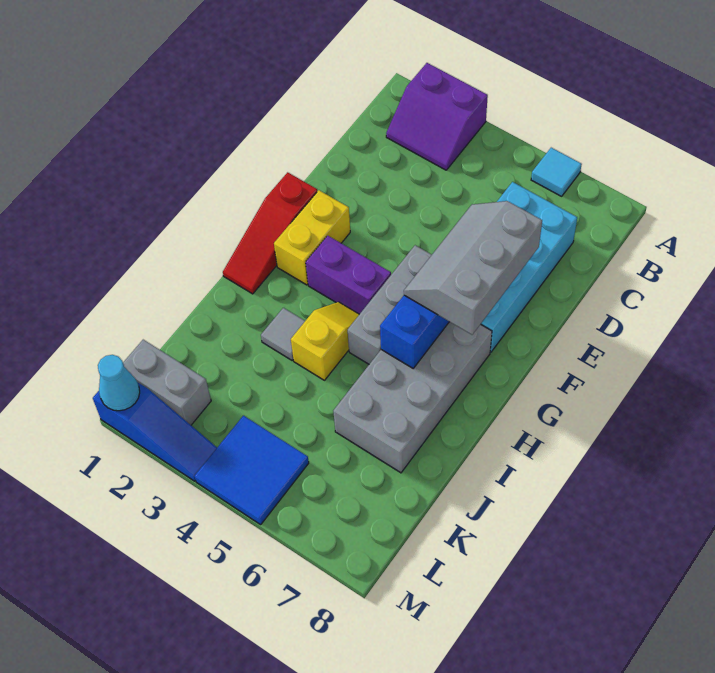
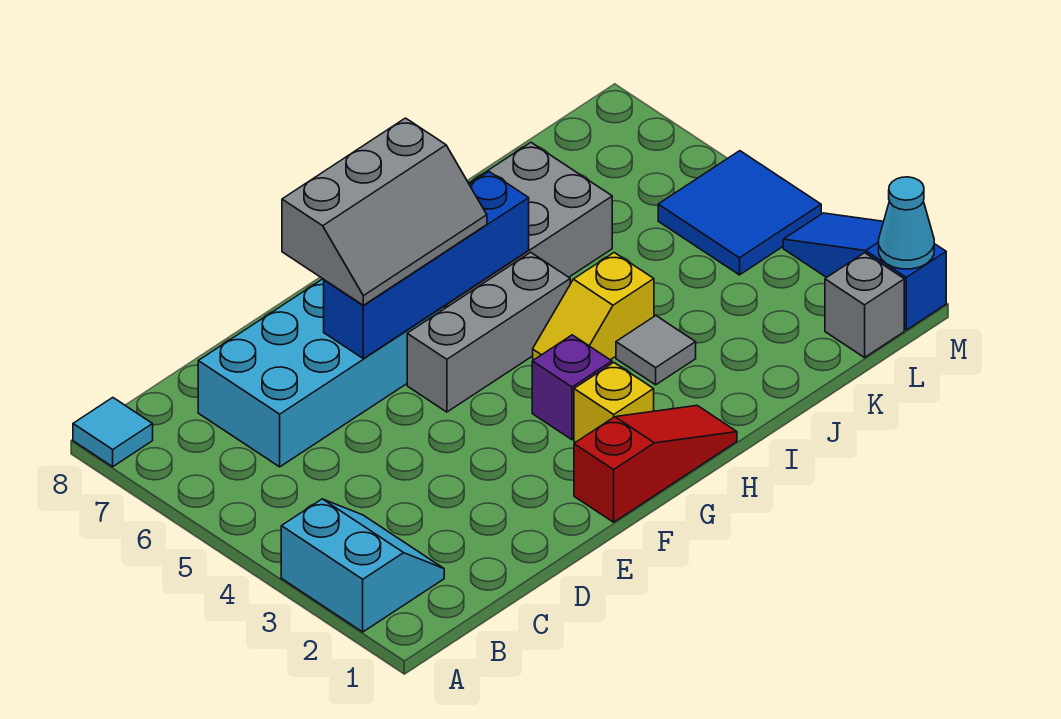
purple 2x2 slope [386,63,488,170] -> cyan 2x2 slope [281,499,444,632]
cyan 1x1 tile [531,148,582,196] -> cyan 1x1 tile moved to [73,398,153,467]
yellow 1x2 brick [274,190,350,285] -> yellow 1x1 brick [574,363,654,442]
purple 1x2 brick [306,236,391,314] -> purple 1x1 brick [532,335,612,440]
grey 1x2 brick [123,340,211,425] -> grey 1x1 brick [825,253,904,358]

